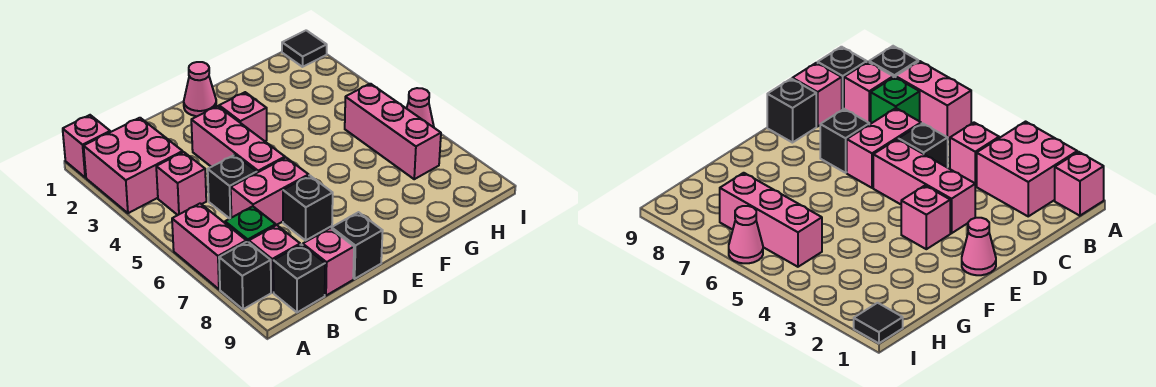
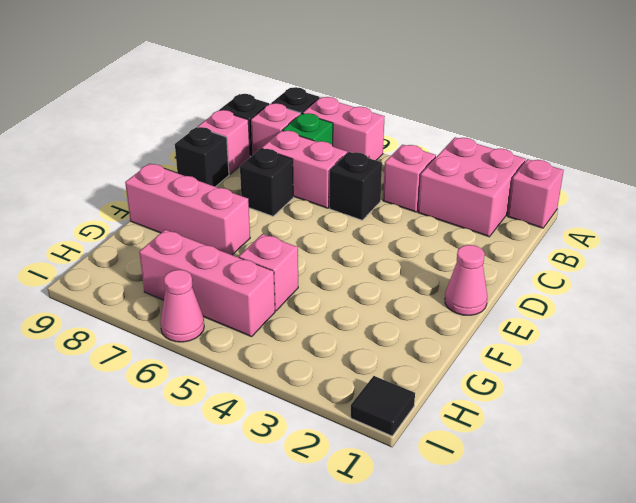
pink 1x2 brick [231,158,309,225] -> pink 1x2 brick turned to [262,131,347,208]
pink 1x3 brick [191,106,285,173] -> pink 1x3 brick moved to [125,164,250,255]
pink 1x1 brick [219,92,267,141] -> pink 1x1 brick moved to [239,234,298,311]

